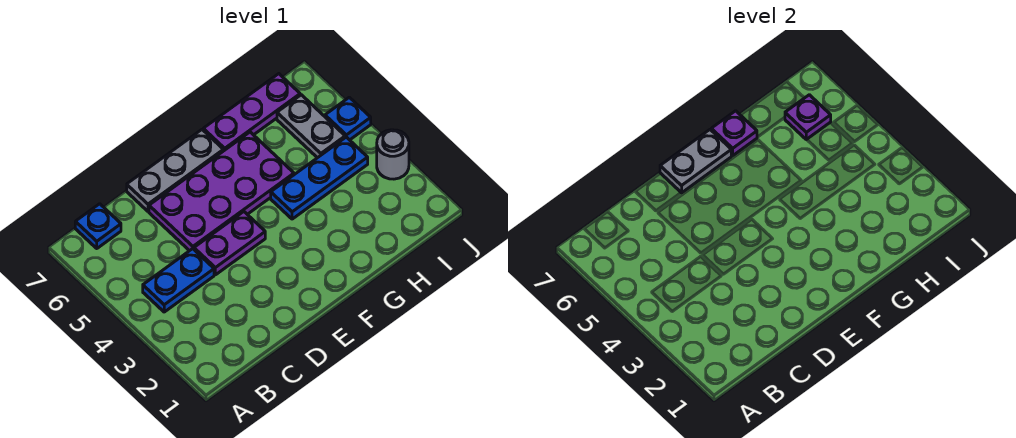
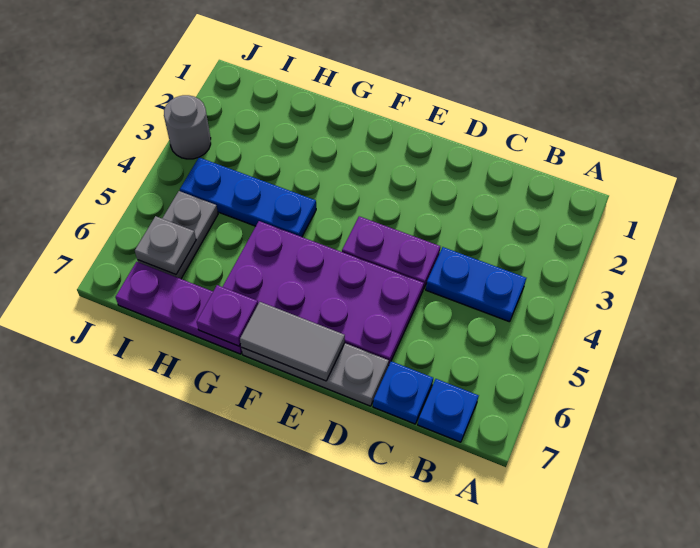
grey 1x2 plate [660,130,731,193] -> grey 1x2 tile [240,302,345,381]
purple 1x1 plate [785,95,831,140] -> grey 1x1 plate [135,216,196,275]
blue 1x1 plate [325,97,371,140] -> blue 1x1 plate moved to [373,361,433,424]

